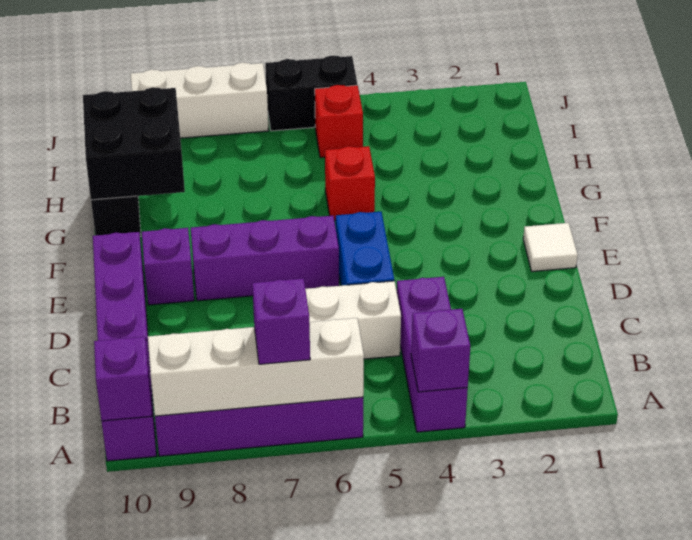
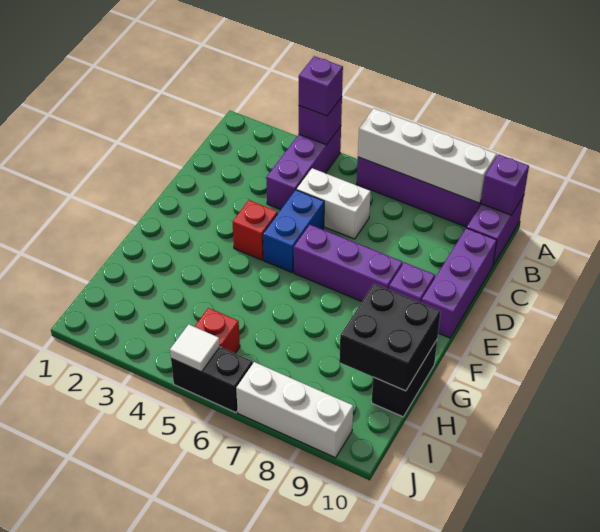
purple 1x1 brick [252,278,310,364] -> purple 1x1 brick moved to [299,56,343,116]
white 1x1 tile [523,223,578,272] -> white 1x1 tile moved to [170,324,220,372]
red 1x1 brick [325,146,375,220] -> red 1x1 brick moved to [233,200,278,260]

